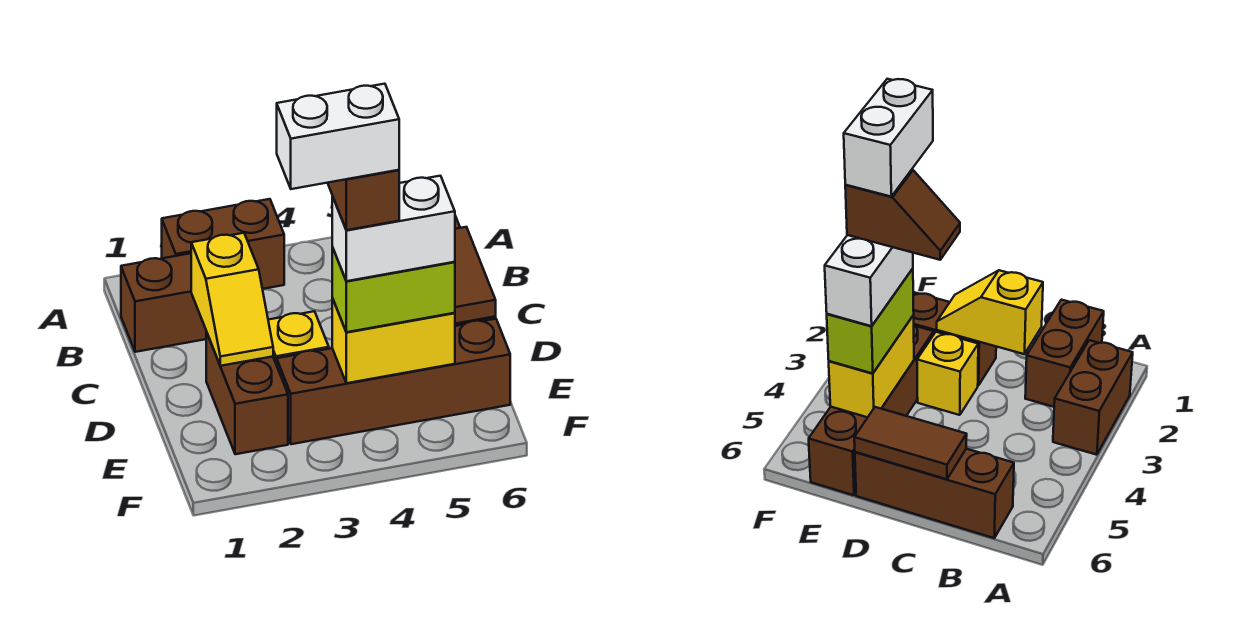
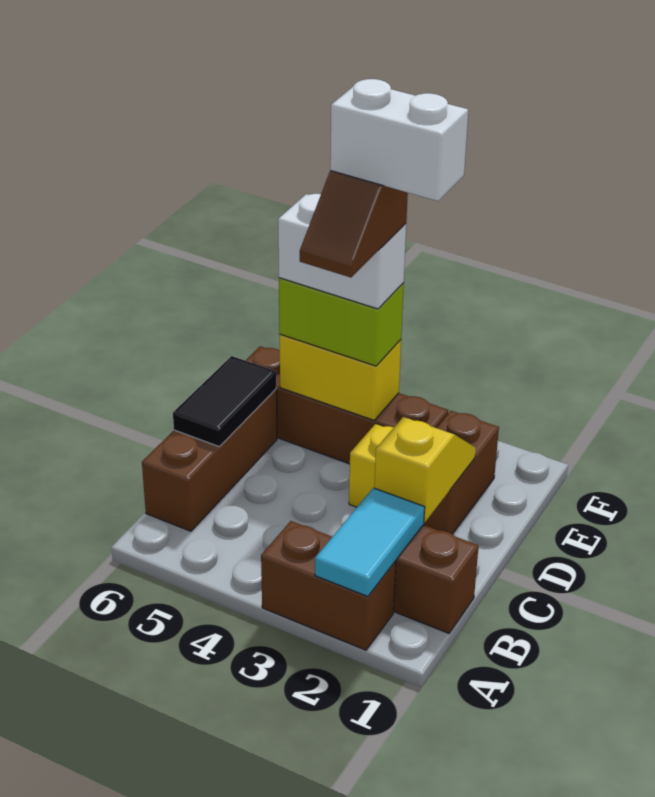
none -> cyan 1x2 tile [315,488,425,596]
brown 1x2 tile [455,227,496,324] -> black 1x2 tile [173,356,276,446]

